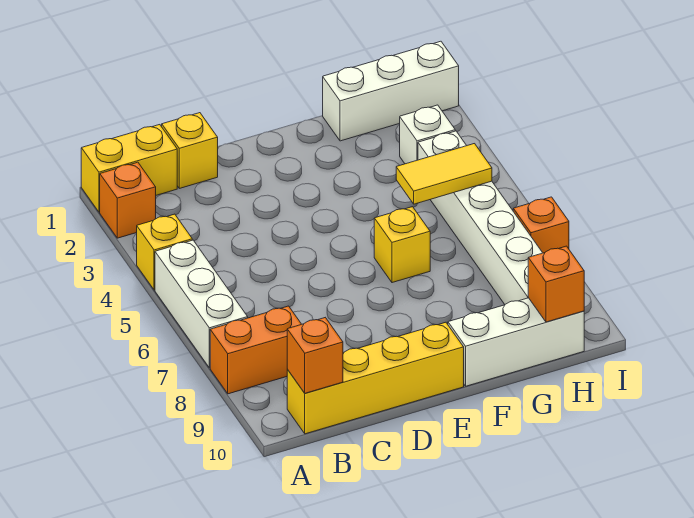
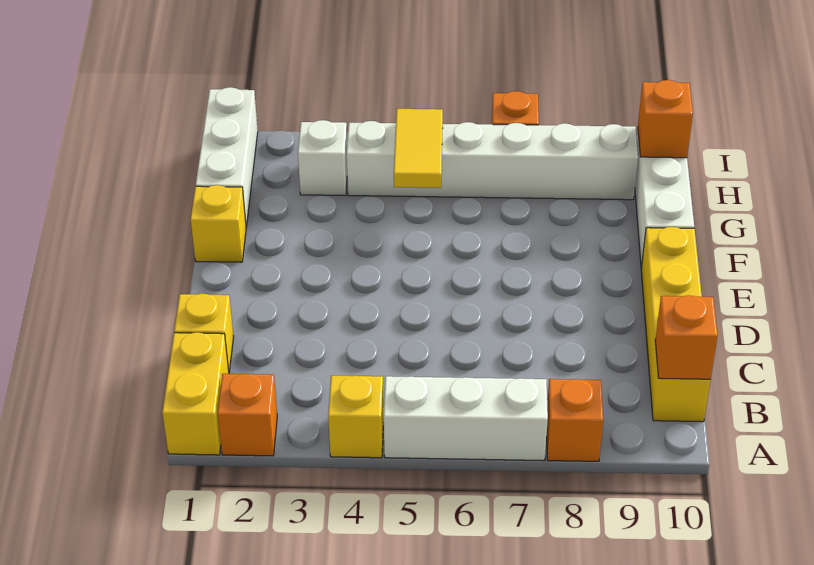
orange 1x2 brick [210,306,301,394] -> orange 1x1 brick [547,379,603,461]
yellow 1x1 brick [374,207,430,283] -> yellow 1x1 brick moved to [191,185,246,262]

